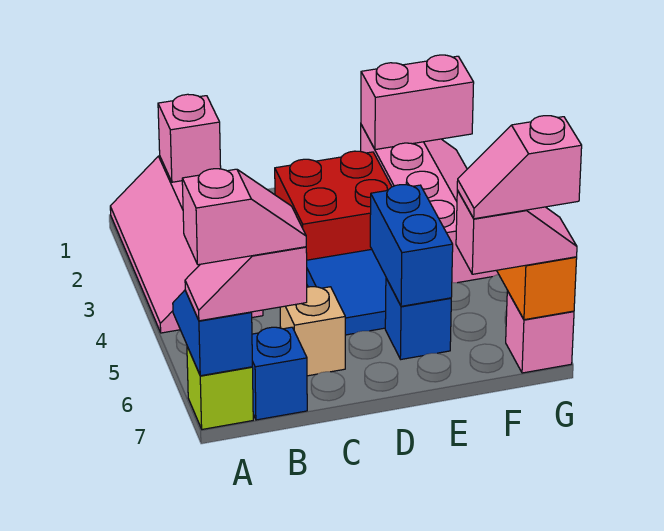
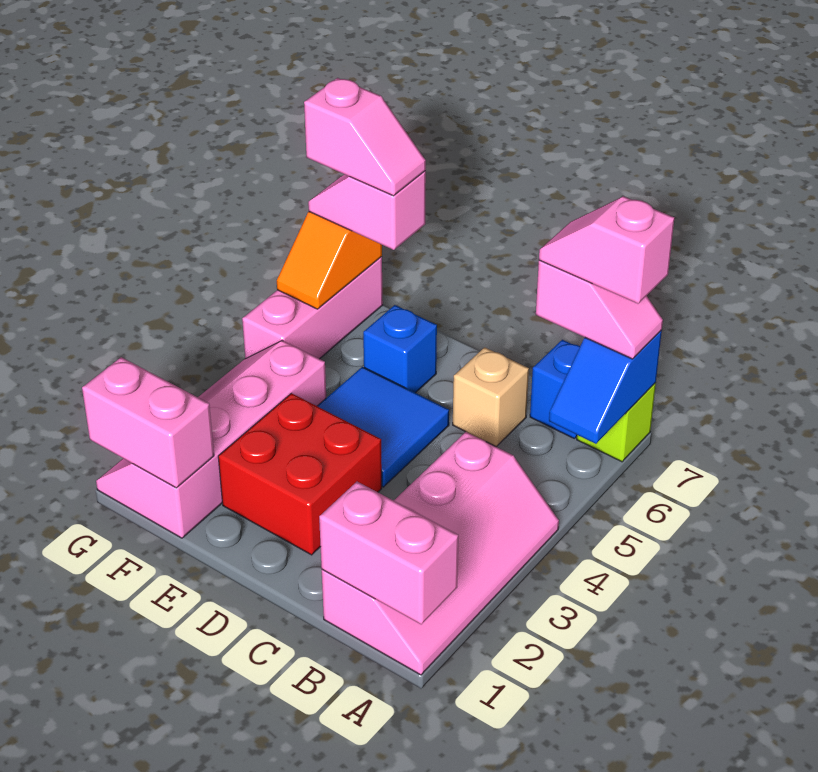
pink 1x1 brick [158,94,221,182] -> pink 1x2 brick [319,482,458,624]
blue 1x2 brick [370,185,453,306] -> none
pink 1x1 brick [506,291,574,373] -> pink 1x3 brick [242,257,383,359]

